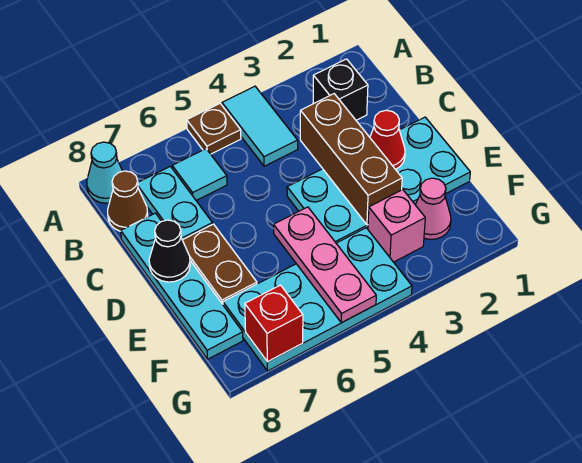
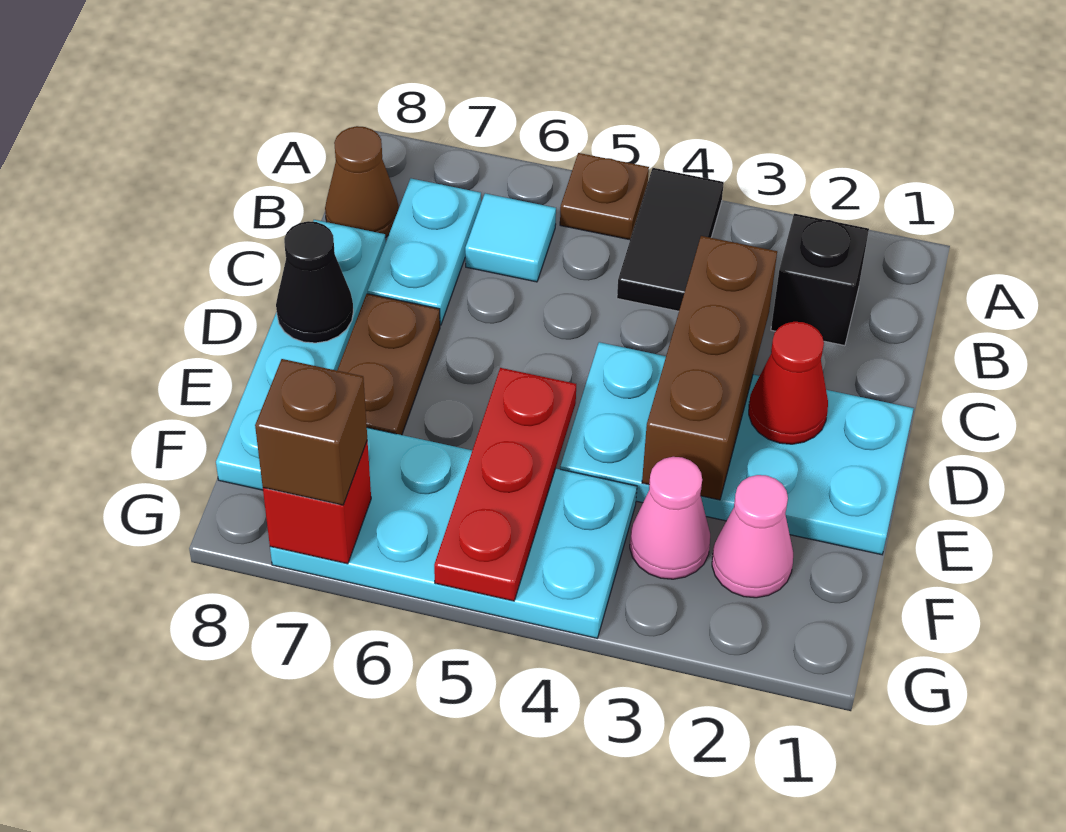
cyan 1x2 tile [222,86,298,166] -> black 1x2 tile [617,168,724,311]
cyan 1x1 cone [87,142,123,203] -> none
pink 1x3 plate [274,207,376,323] -> red 1x3 plate [434,368,576,601]
pink 1x1 brick [368,190,425,262] -> pink 1x1 cone [630,457,710,579]
none -> brown 1x1 brick [255,359,367,505]

